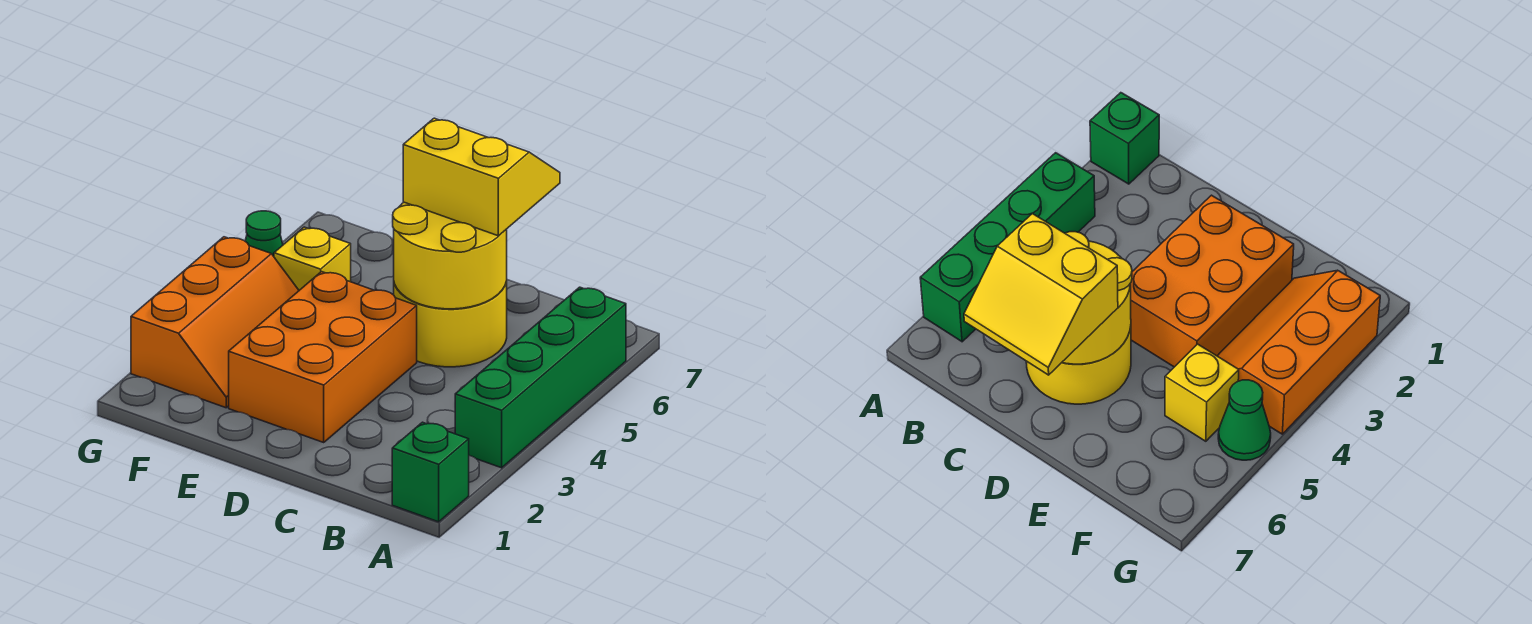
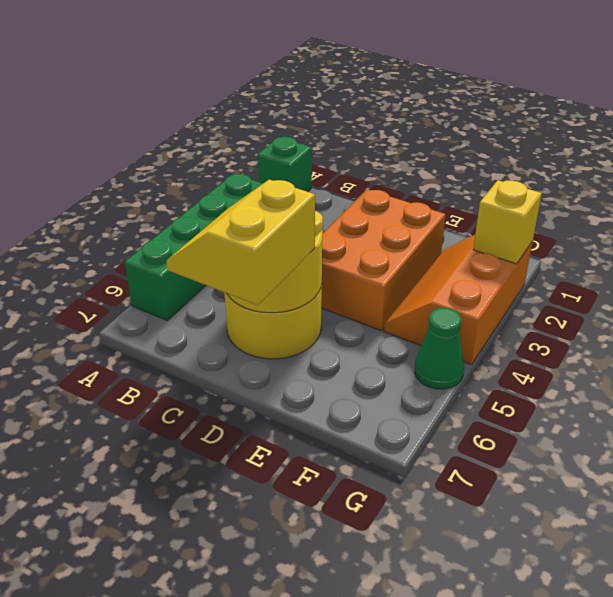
yellow 2x2 slope [403,118,560,236] -> yellow 2x2 slope turned to [166,180,315,305]
yellow 1x1 brick [274,227,351,290] -> yellow 1x1 brick moved to [473,180,542,264]

